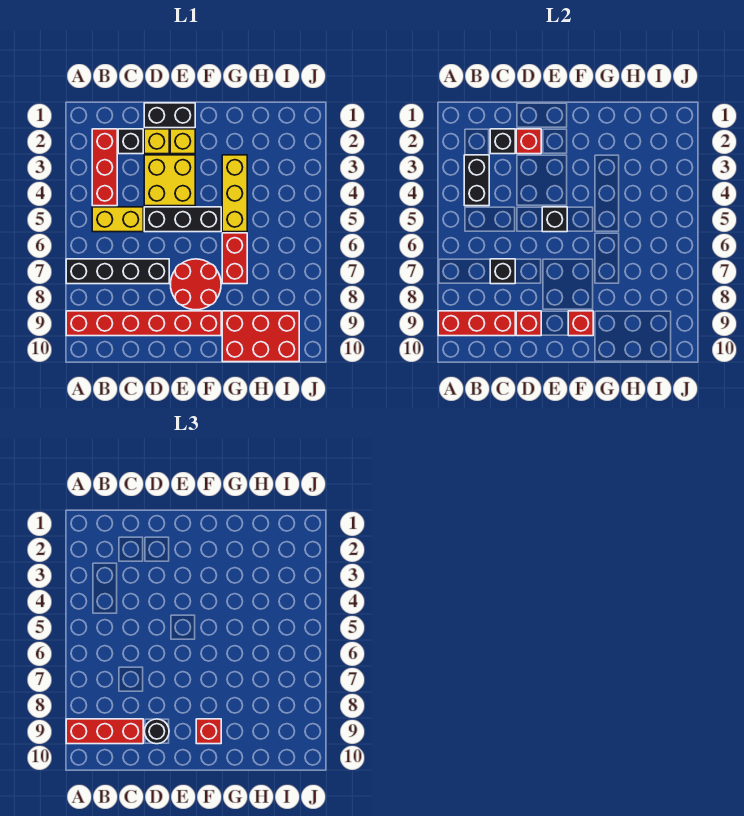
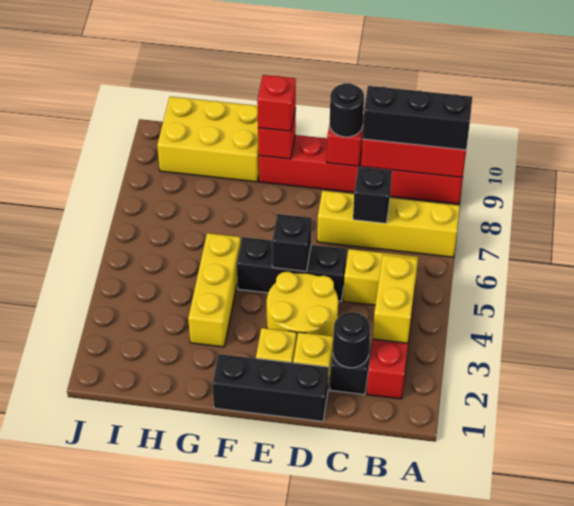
black 1x4 brick [66,259,169,284] -> yellow 1x4 brick [317,191,460,257]
red 1x3 brick [66,719,143,744] -> black 1x3 brick [362,86,472,150]
black 1x2 brick [464,155,489,206] -> yellow 1x2 brick [373,255,418,343]
black 1x1 brick [490,129,515,154] -> black 1x1 round brick [333,312,370,368]
black 1x2 brick [144,103,195,128] -> black 1x3 brick [212,354,329,421]
red 1x1 brick [516,129,541,154] -> none
yellow 2x2 brick [144,155,195,206] -> yellow 2x2 round brick [267,272,338,342]
red 2x2 round brick [170,259,221,310] -> none
red 1x2 brick [222,233,247,284] -> none
red 2x3 brick [222,311,299,362] -> yellow 2x3 brick [157,97,259,182]

